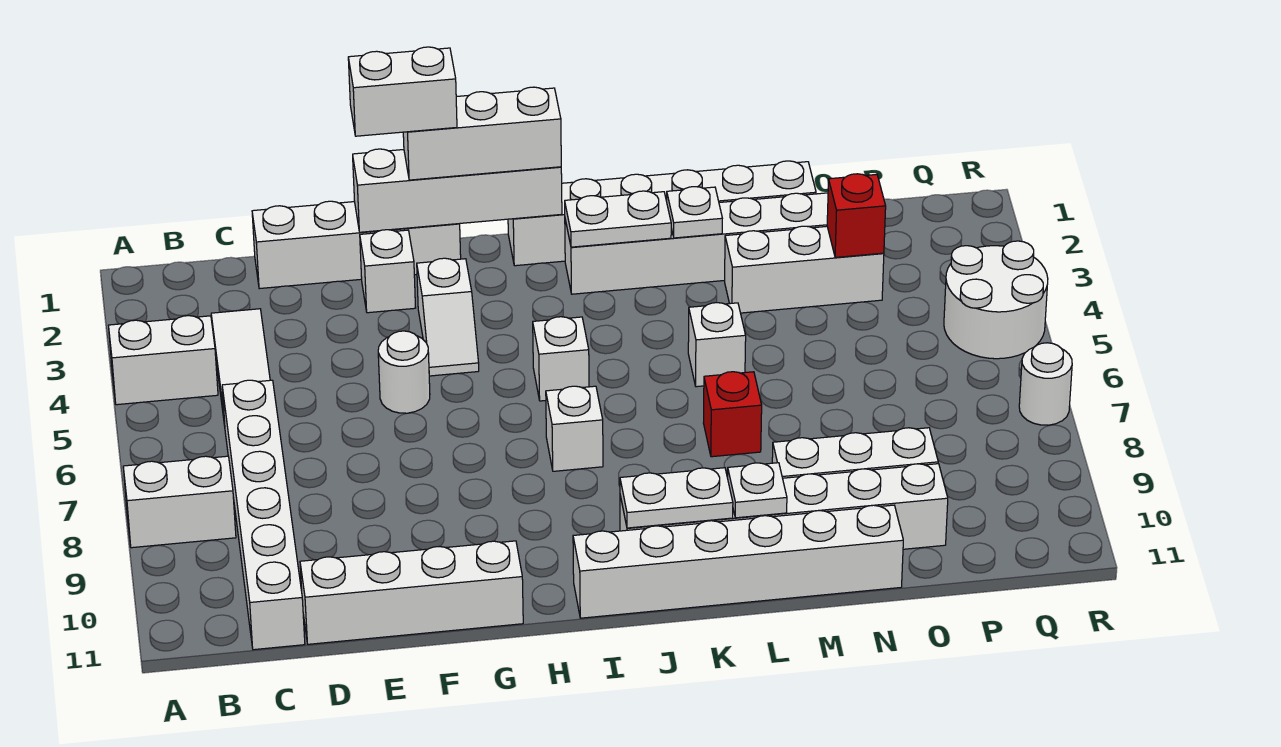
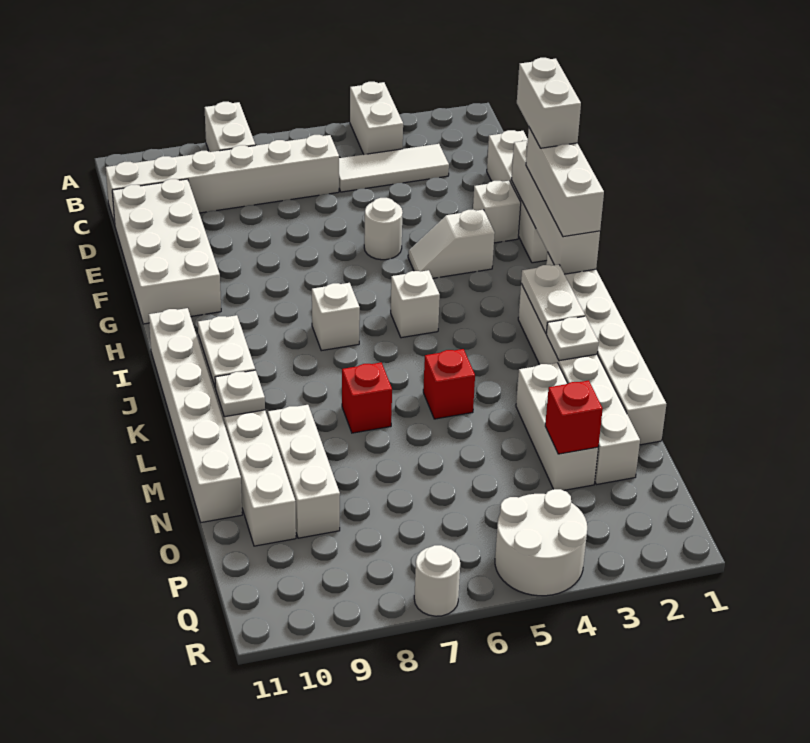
white 1x4 brick [300,541,523,644] -> white 2x4 brick [112,179,221,324]
white 1x1 brick [688,303,746,387] -> red 1x1 brick [423,349,475,419]

